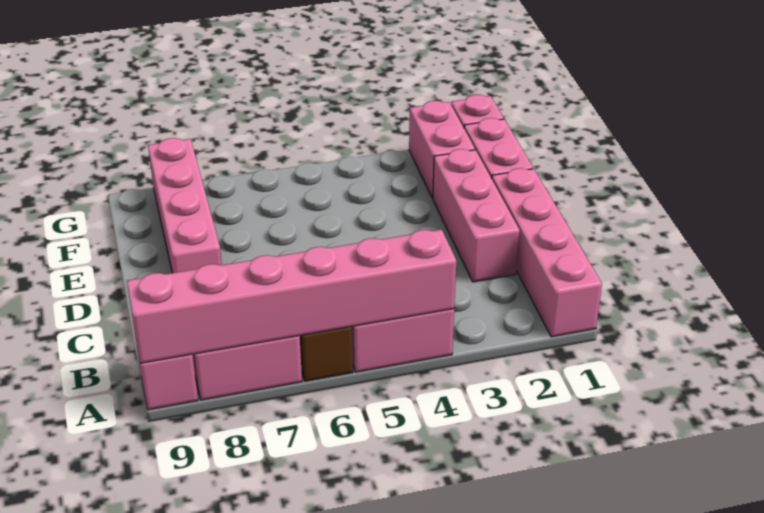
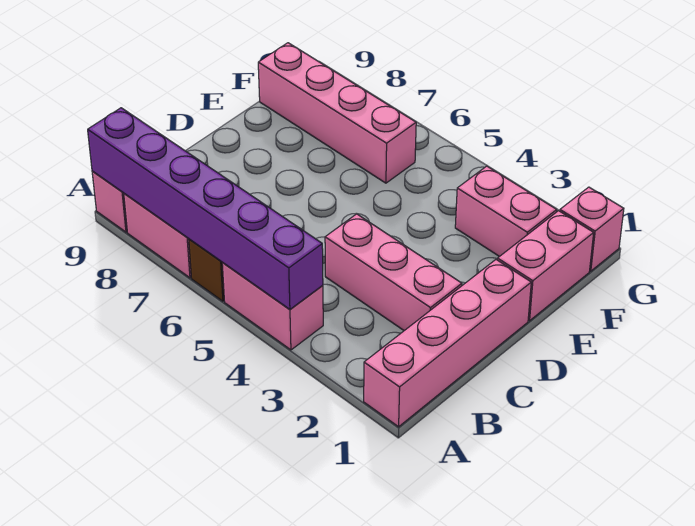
pink 1x6 brick [127,230,456,363] -> purple 1x6 brick [88,108,323,309]
pink 1x3 brick [433,149,520,282] -> pink 1x3 brick turned to [325,214,462,331]
pink 1x4 brick [148,138,222,273] -> pink 1x4 brick turned to [258,43,416,183]
pink 1x2 brick [409,101,475,198] -> pink 1x2 brick turned to [455,166,557,257]

